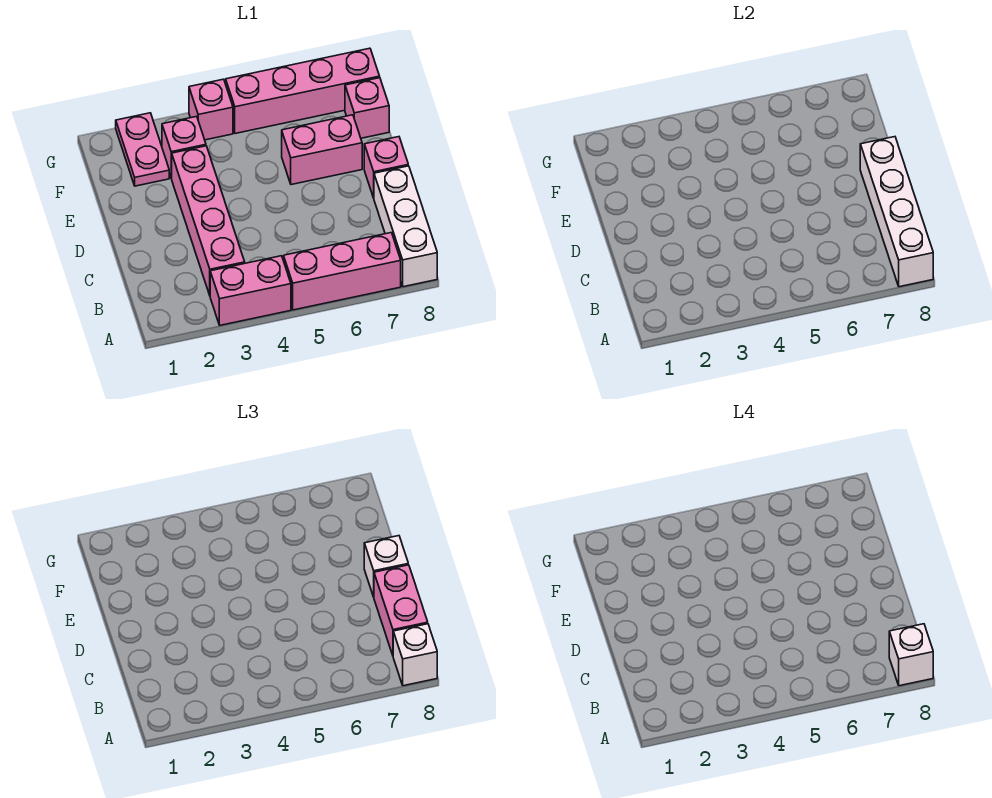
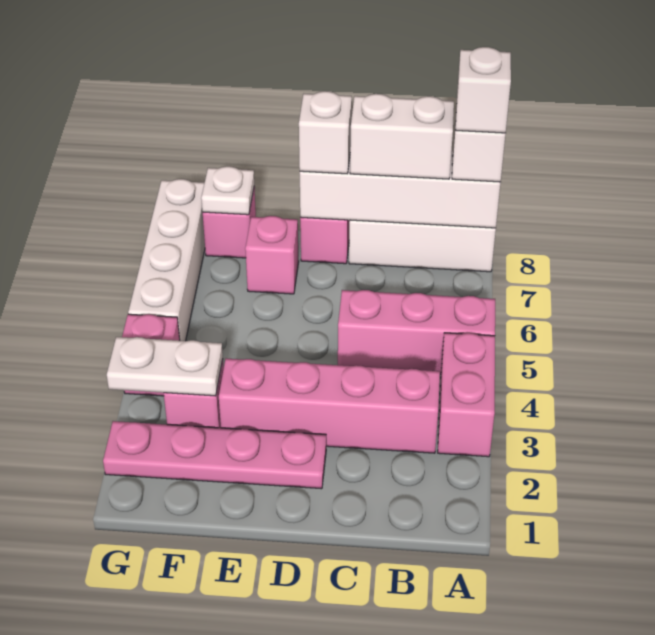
pink 1x3 brick [284,233,401,310] -> pink 1x3 brick turned to [338,290,495,374]
pink 1x2 brick [374,565,428,655] -> white 1x2 brick [350,94,454,179]
pink 1x2 brick [282,115,362,185] -> pink 1x1 brick [245,216,299,294]
pink 1x2 plate [116,113,169,186] -> pink 1x4 plate [103,421,326,489]
none -> white 1x2 plate [107,337,223,396]
none -> white 1x1 plate [201,166,254,215]
pink 1x4 brick [226,48,380,134] -> white 1x4 brick [128,179,205,341]

